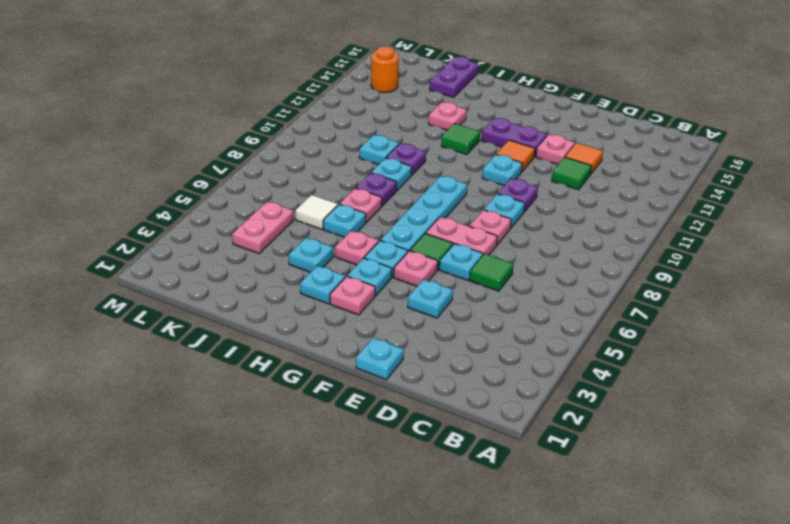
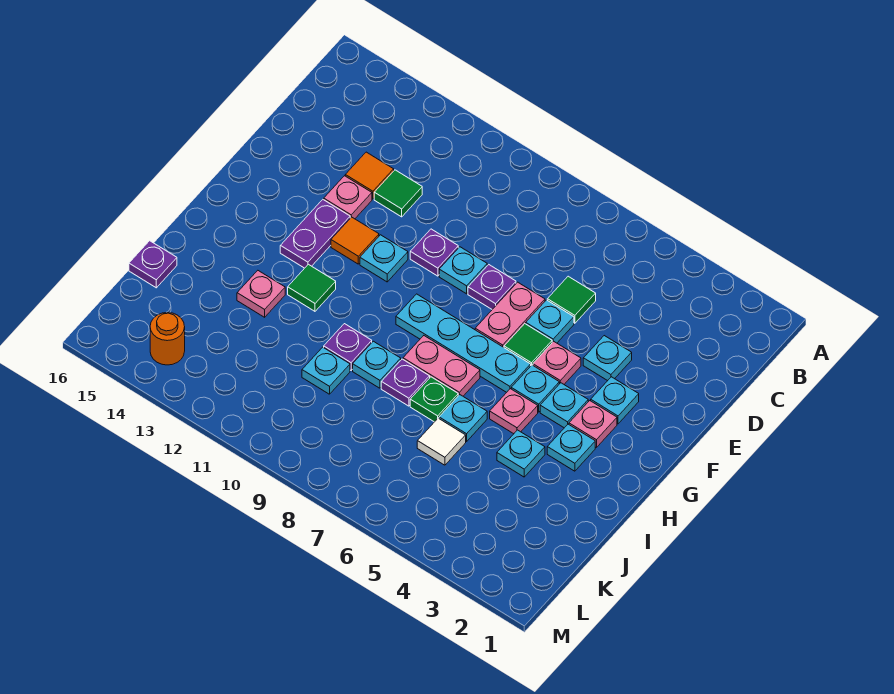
cyan 1x1 plate [356,338,404,380] -> cyan 1x1 plate moved to [591,377,639,424]
pink 1x1 plate [470,210,511,245] -> purple 1x1 plate [468,265,516,309]
pink 1x1 plate [340,188,382,222] -> green 1x1 plate [410,377,458,422]
purple 1x2 plate [430,57,479,97] -> purple 1x1 plate [129,241,177,288]
pink 1x2 plate [232,201,294,253] -> pink 1x2 plate moved to [403,336,480,396]

